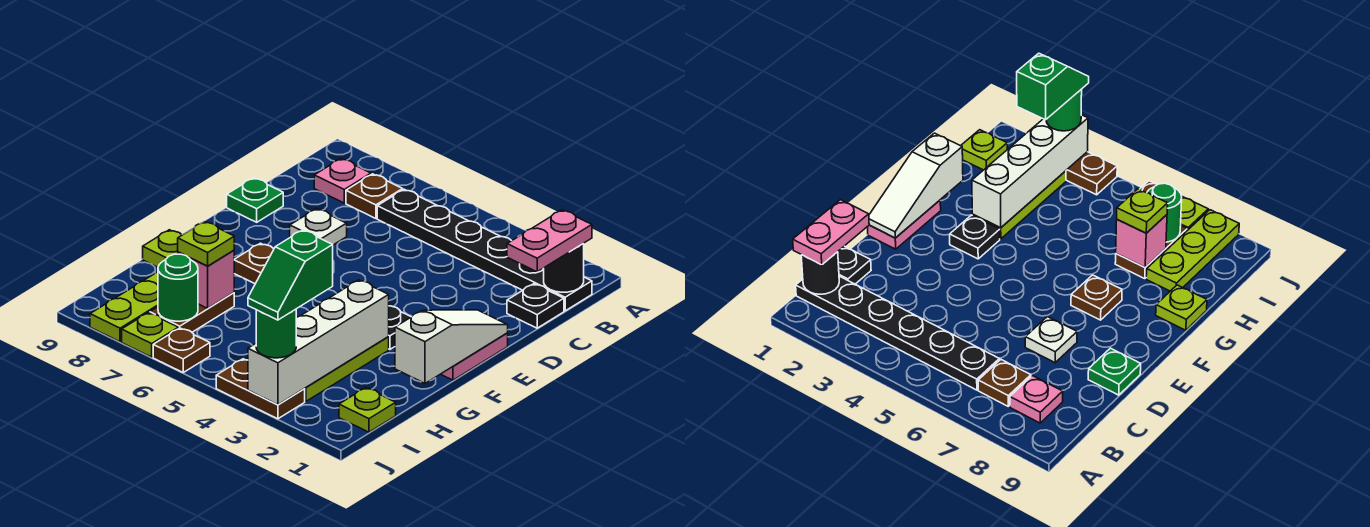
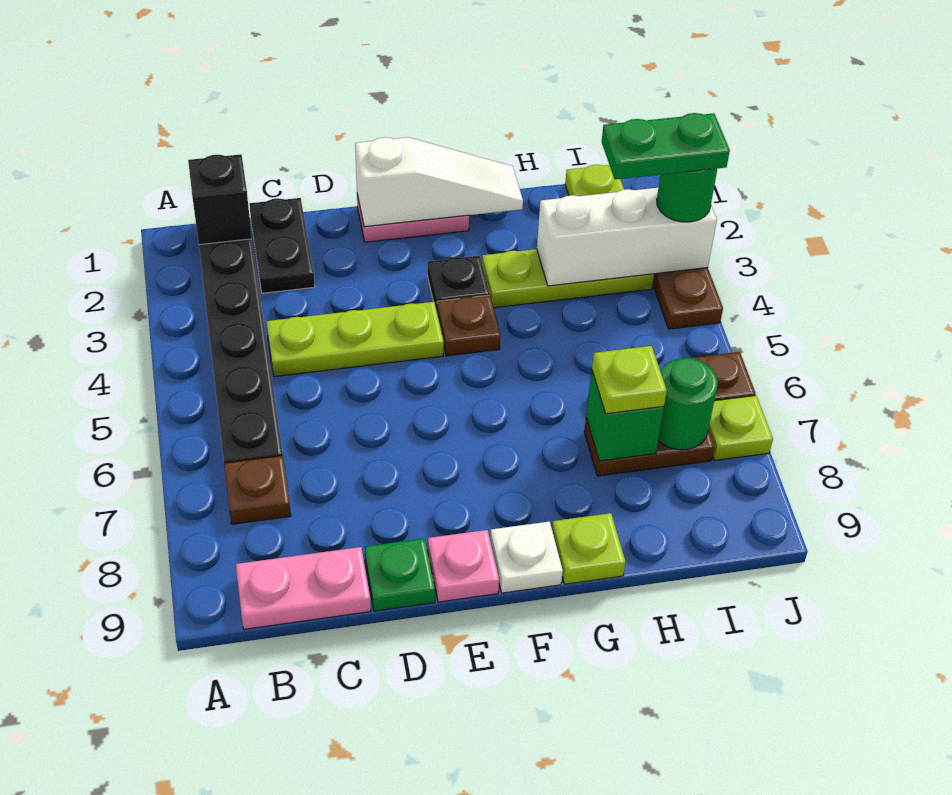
black 1x1 round brick [544,243,584,292] -> black 1x1 brick [188,154,252,245]
pink 1x2 plate [507,210,592,272] -> pink 1x2 plate moved to [236,547,371,629]
pink 1x1 plate [314,159,371,203] -> pink 1x1 plate moved to [428,530,499,602]
black 1x1 plate [507,284,564,328] -> black 1x2 plate [249,198,315,293]
white 1x1 plate [290,209,347,245] -> white 1x1 plate moved to [490,521,563,593]
white 1x3 slope [395,310,508,383] -> white 1x3 slope turned to [355,137,523,227]
brown 1x1 plate [234,243,274,284] -> brown 1x1 plate moved to [437,295,501,356]
white 1x4 brick [248,280,389,405] -> white 1x3 brick [537,188,717,286]
pink 1x1 brick [178,250,234,308] -> green 1x1 brick [586,371,664,461]
lime 1x3 plate [90,272,158,342] -> lime 1x3 plate moved to [266,302,444,377]
green 1x2 slope [248,230,333,320] -> green 1x2 plate [602,113,730,179]

